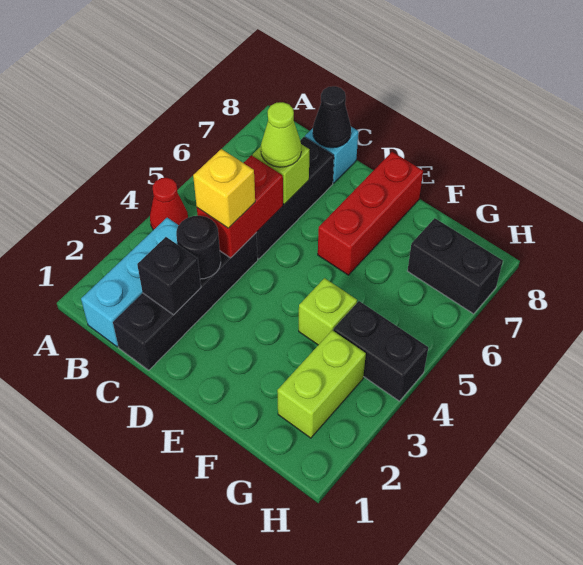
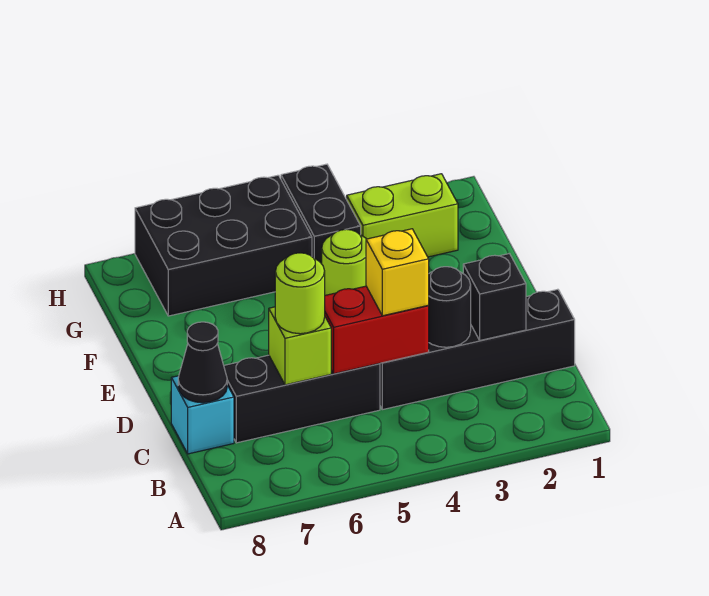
red 1x1 cone [150,178,188,230] -> none
cyan 1x3 brick [81,218,179,347] -> none
lime 1x1 cone [261,102,301,167] -> lime 1x1 round brick [275,253,325,334]
red 1x3 brick [318,152,423,275] -> none
lime 1x1 brick [299,278,357,345] -> lime 1x1 round brick [322,229,366,295]
black 1x2 brick [408,218,503,314] -> black 2x3 brick [135,175,312,316]

